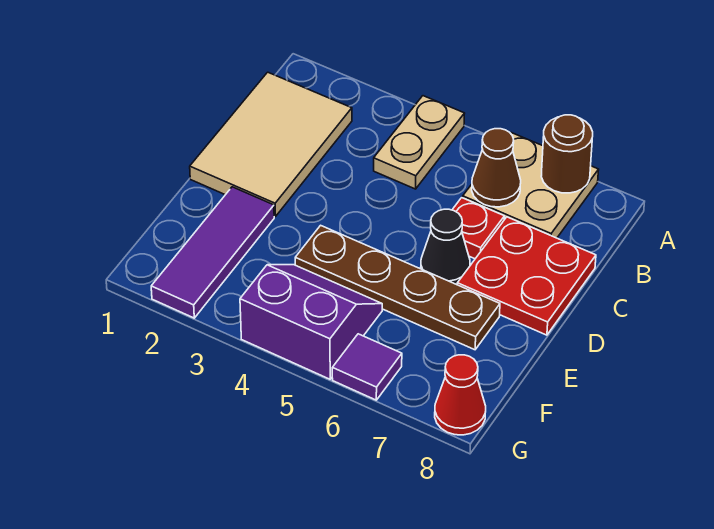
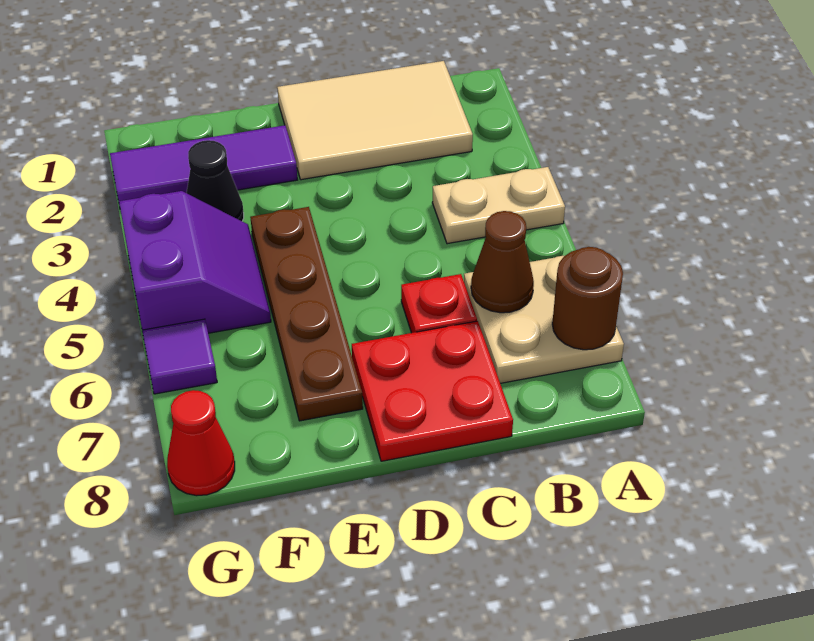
black 1x1 cone [421,209,470,285] -> black 1x1 cone moved to [187,140,244,221]

